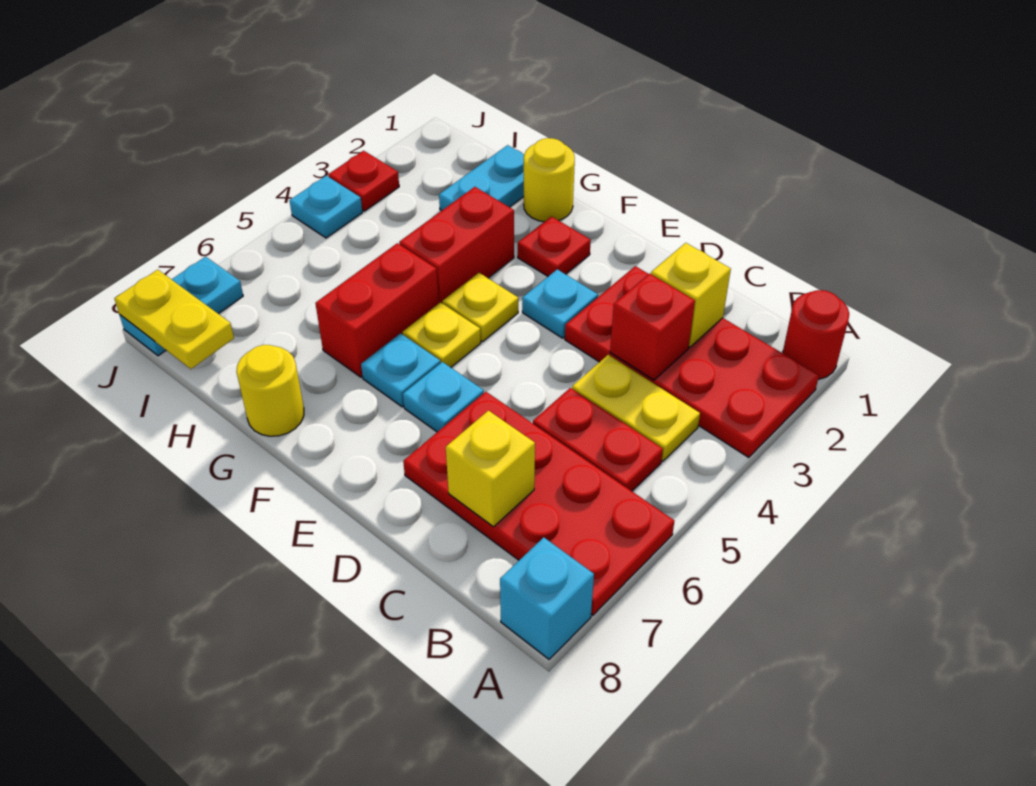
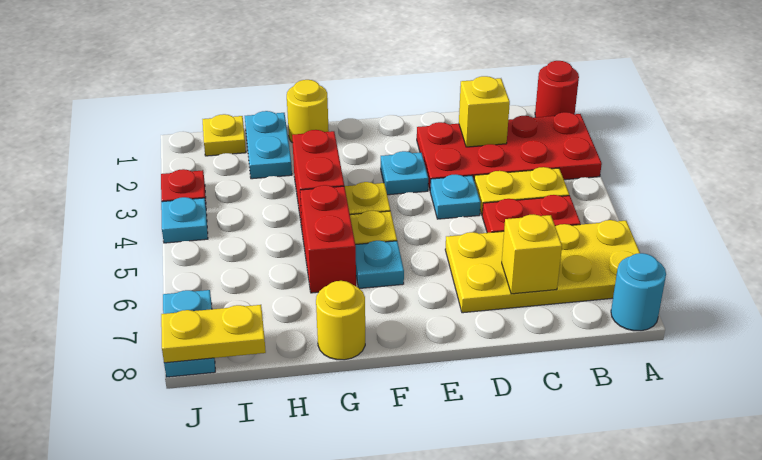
red 2x4 plate [403,392,674,615] -> yellow 2x4 plate [445,220,640,313]
cyan 1x1 brick [500,537,594,659] -> cyan 1x1 round brick [611,253,666,331]
red 1x1 brick [610,274,695,380] -> none
cyan 1x1 plate [403,362,484,432] -> cyan 1x1 plate moved to [430,174,481,219]
red 1x1 plate [518,217,591,276] -> none
none -> yellow 1x1 plate [203,114,246,156]

